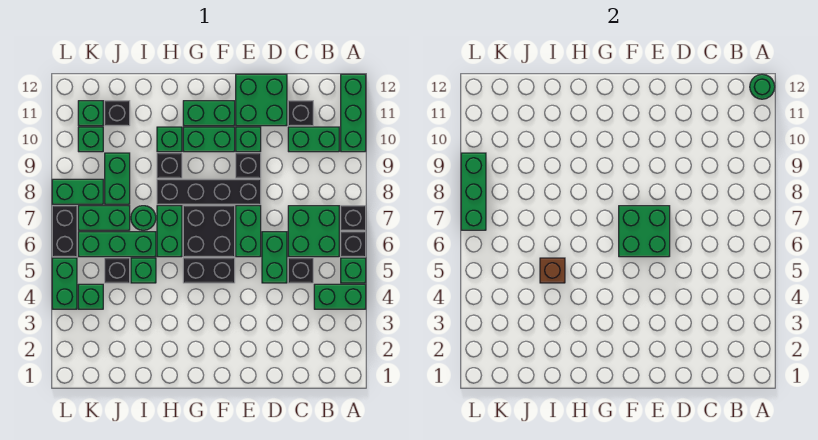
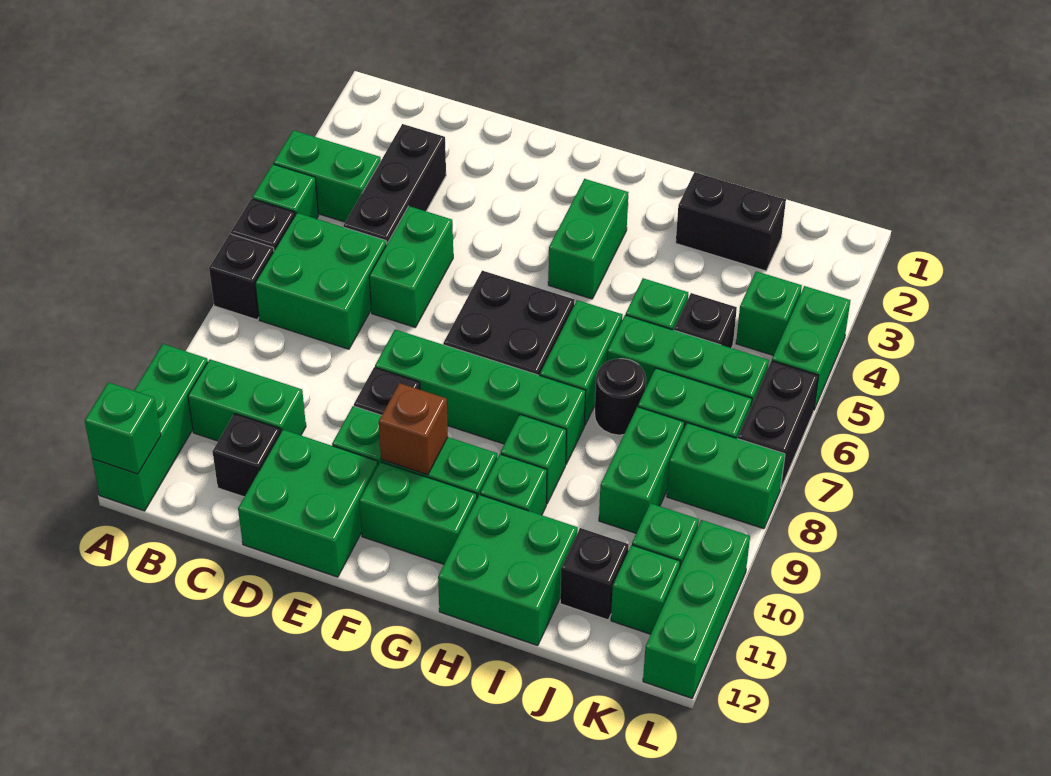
green 1x1 round brick [750,74,775,99] -> green 1x1 brick [85,382,161,474]
black 1x1 brick [288,258,313,283] -> black 1x3 brick [344,124,446,243]
green 1x2 brick [236,206,261,257] -> green 1x2 brick moved to [548,179,628,299]
green 2x2 brick [619,206,670,257] -> green 2x2 brick moved to [438,495,578,646]
black 1x4 brick [157,179,261,204] -> green 1x4 brick [375,330,586,464]
black 1x2 brick [183,258,235,283] -> black 1x2 brick moved to [676,172,786,271]
black 1x1 brick [157,153,182,178] -> green 1x1 brick [501,415,566,504]
brown 1x1 brick [540,258,565,283] -> brown 1x1 brick moved to [379,383,448,475]
green 1x1 round brick [131,206,156,230] -> black 1x1 round brick [595,359,646,435]
green 1x3 brick [461,153,486,230] -> green 1x3 brick moved to [643,520,750,698]

